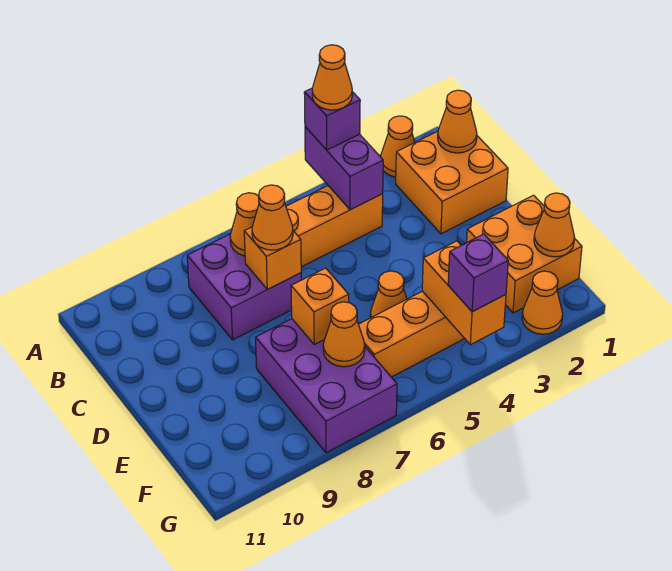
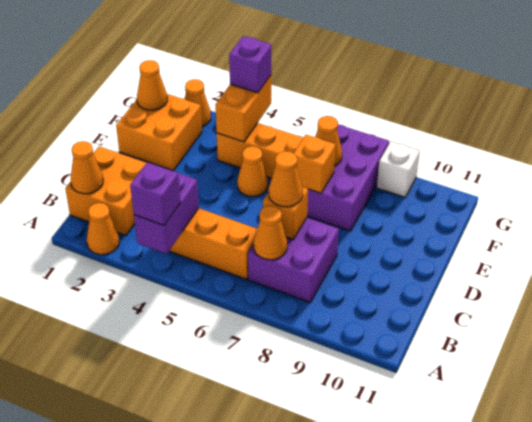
orange 1x1 cone [312,45,352,110] -> none
none -> white 1x1 brick [377,141,420,197]

